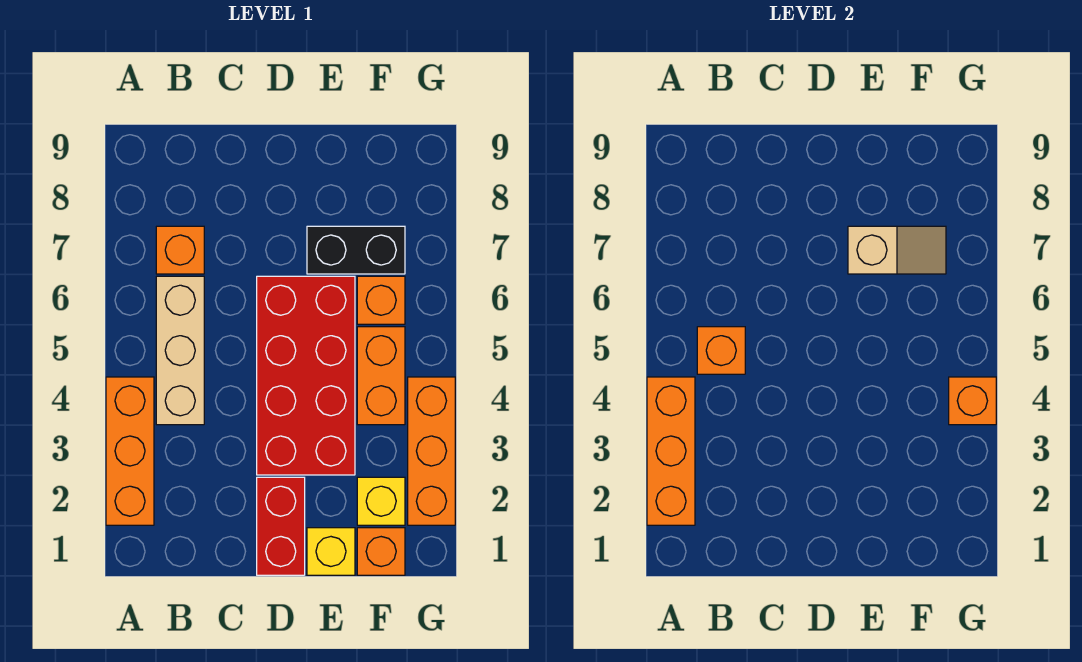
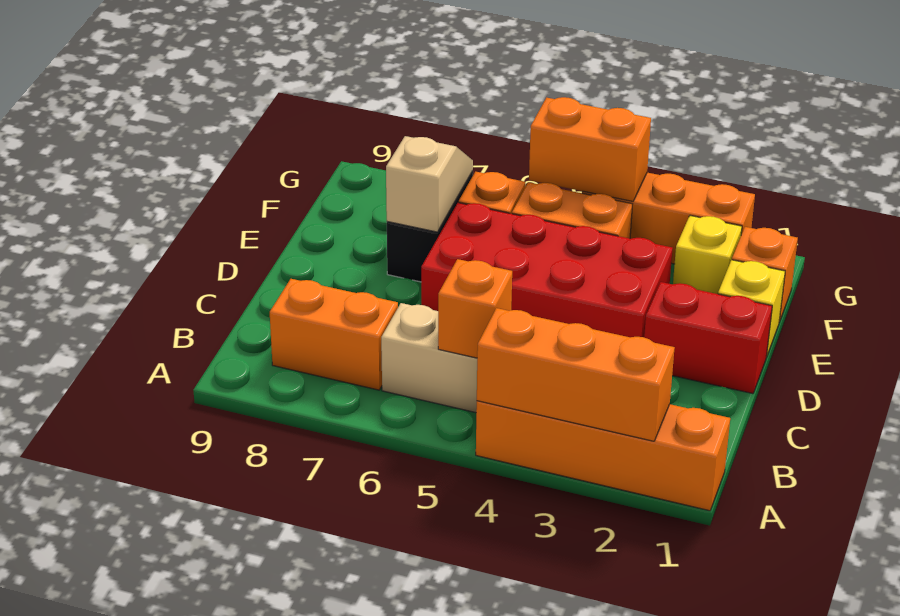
orange 1x3 brick [106,377,154,525] -> orange 1x4 brick [476,401,730,511]
orange 1x1 brick [156,226,204,274] -> orange 1x2 brick [270,279,398,390]
orange 1x1 brick [949,377,996,425] -> orange 1x2 brick [529,97,651,201]

